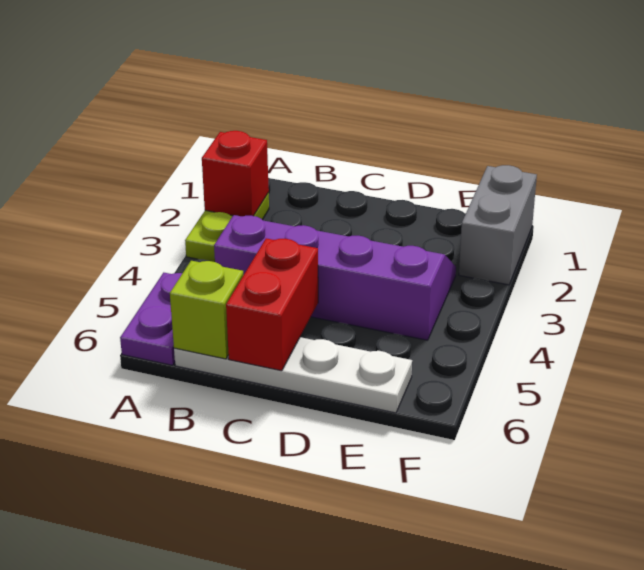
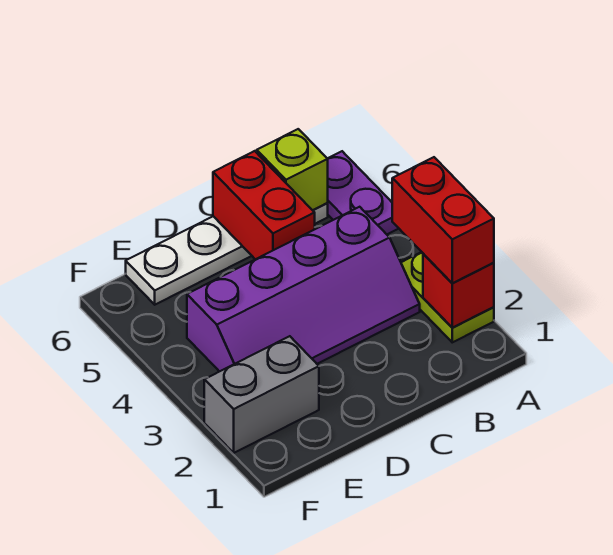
none -> red 1x2 brick [392,157,494,283]
grey 1x2 brick [459,165,537,285] -> grey 1x2 brick turned to [204,336,319,453]

